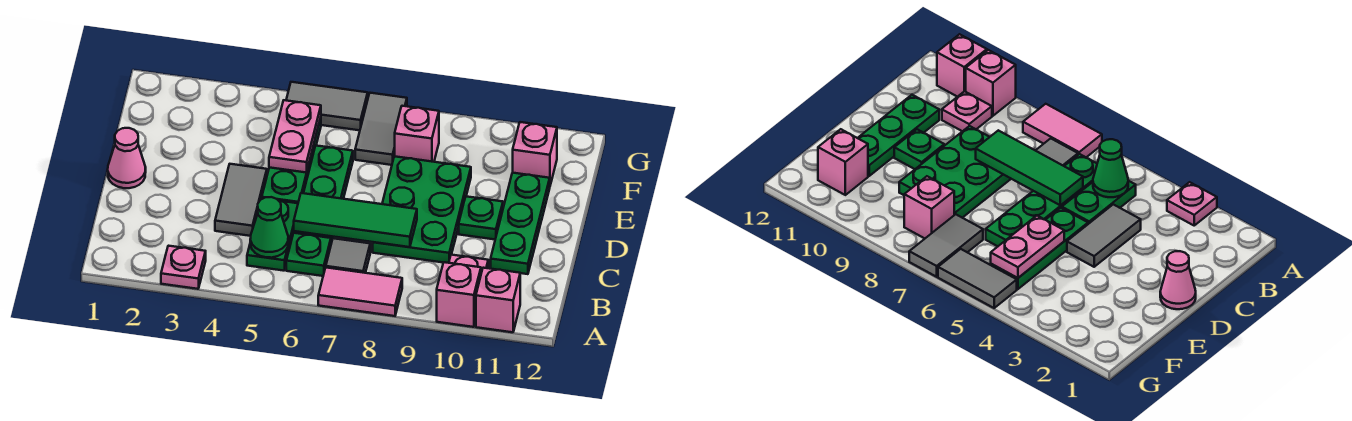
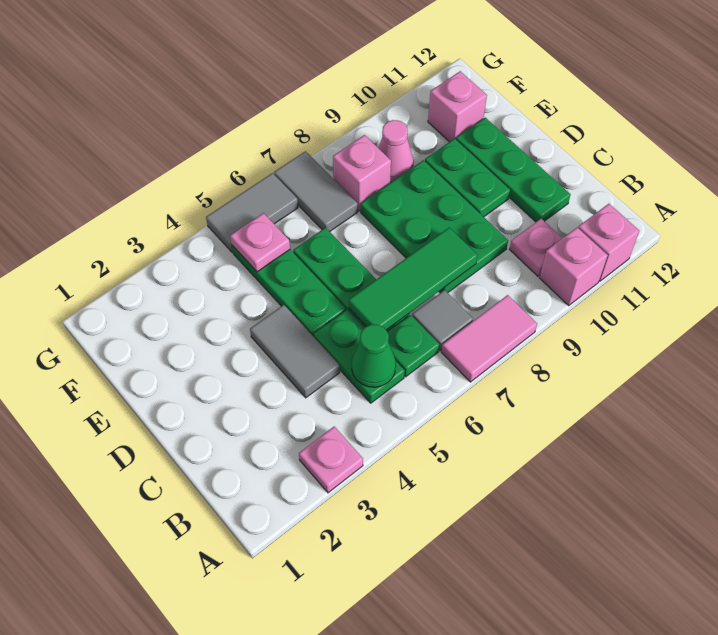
pink 1x1 cone [108,128,146,188] -> pink 1x1 cone moved to [378,120,414,182]
green 1x1 plate [459,196,503,239] -> green 1x2 plate [425,139,510,217]
pink 1x2 plate [269,100,321,173] -> pink 1x1 plate [230,213,290,272]

